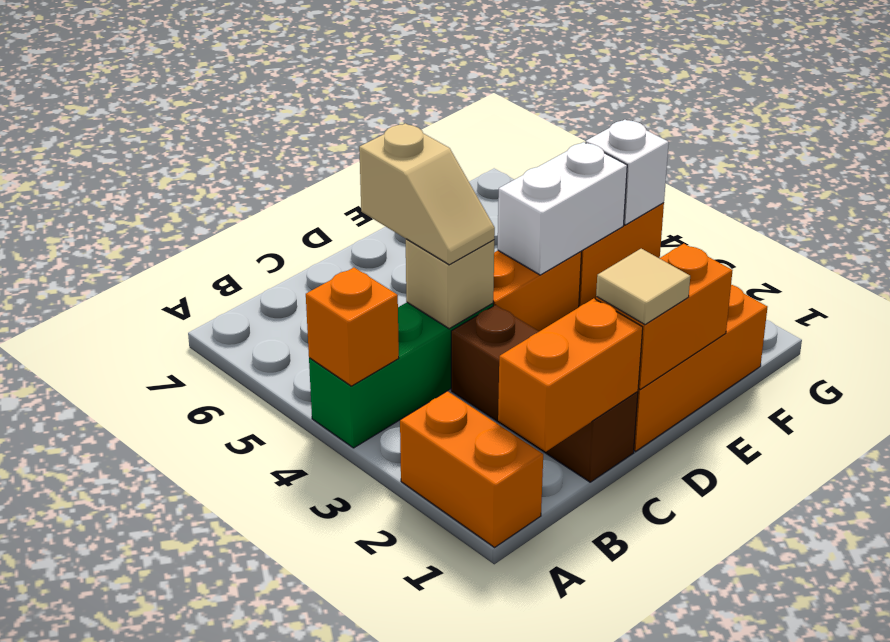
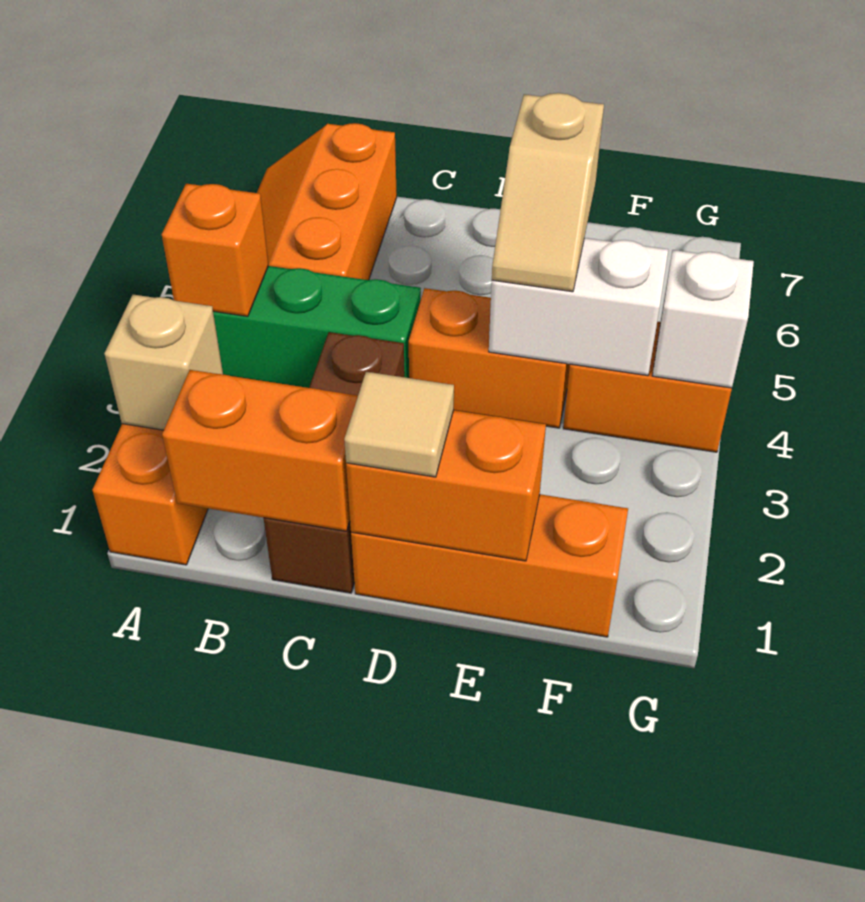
none -> orange 2x3 slope [257,123,397,280]
tan 1x1 brick [406,239,494,329] -> tan 1x1 brick moved to [104,295,223,430]
tan 1x2 slope [359,123,495,265] -> tan 1x2 slope moved to [492,93,604,292]

